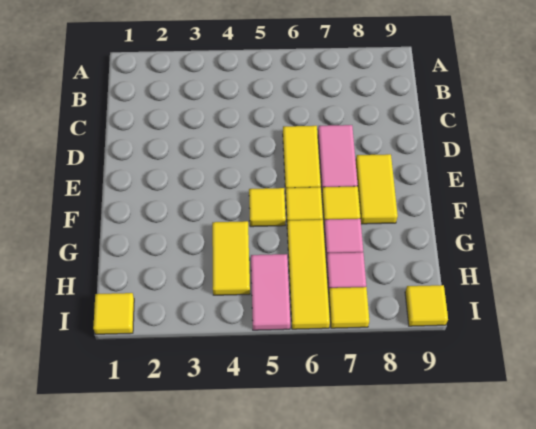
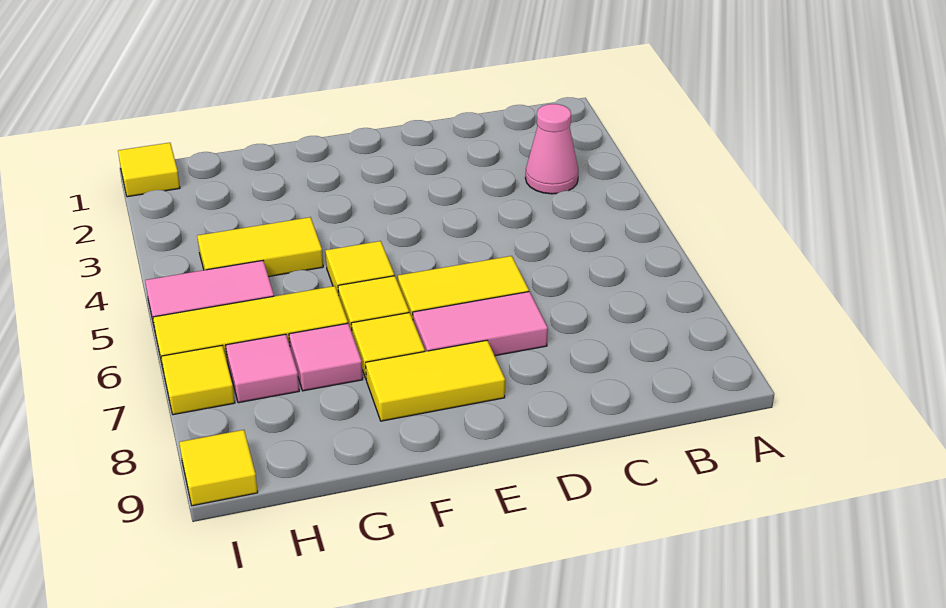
none -> pink 1x1 cone [526,104,578,194]

